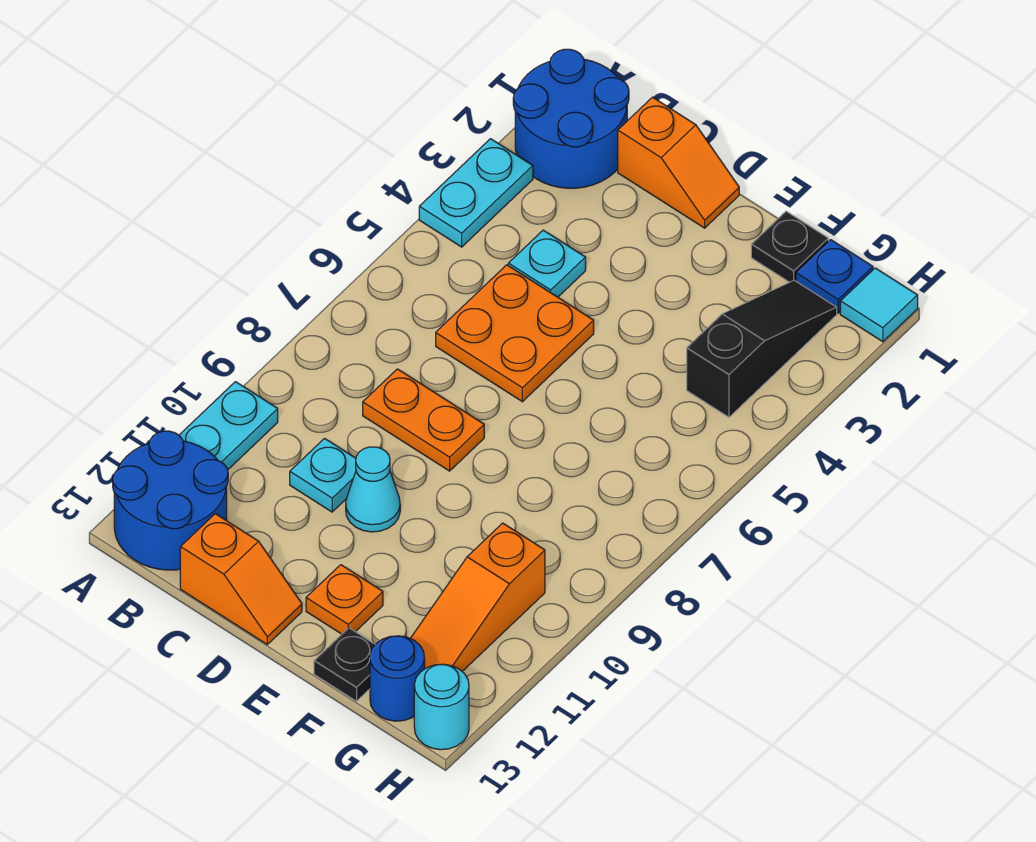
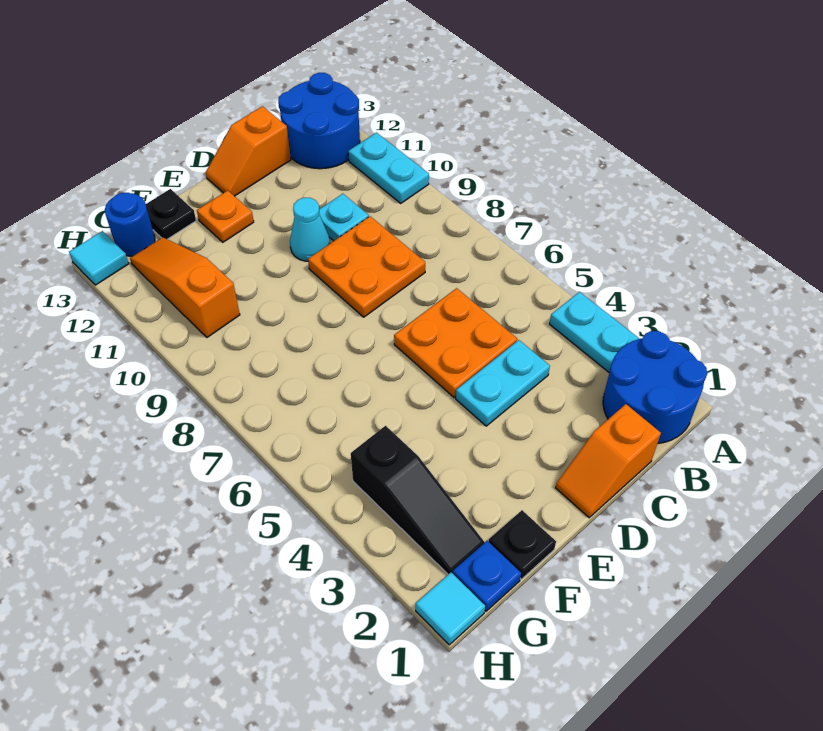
cyan 1x1 plate [508,230,586,297] -> cyan 1x2 plate [456,340,550,426]
orange 1x2 plate [363,369,484,471] -> orange 2x2 plate [308,216,425,317]
cyan 1x1 round brick [414,664,469,750] -> cyan 1x1 tile [69,231,129,285]

